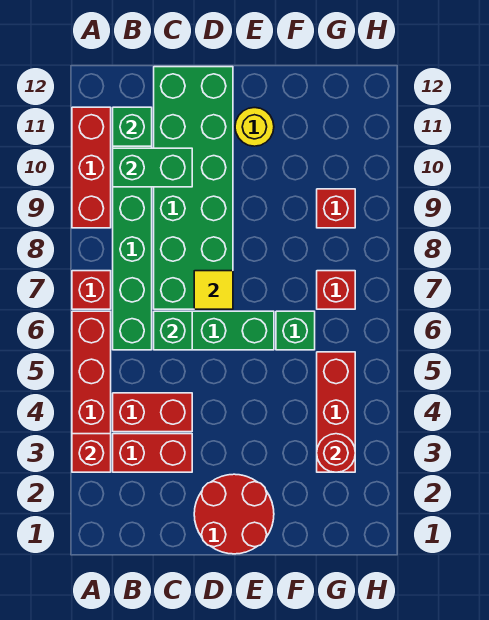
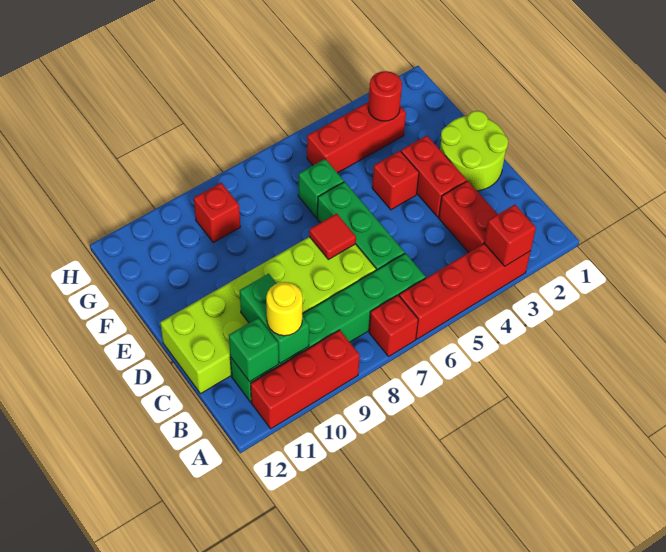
red 1x2 brick [113,393,192,432] -> red 1x2 brick moved to [401,136,467,217]
green 1x1 brick [154,311,192,350] -> none
green 2x6 brick [154,67,233,309] -> lime 2x6 brick [160,237,376,394]
red 2x2 round brick [194,474,274,554] -> lime 2x2 round brick [440,111,508,191]
yellow 1x1 tile [194,271,233,309] -> red 1x1 tile [309,214,356,260]
yellow 1x1 round brick [235,108,274,146] -> yellow 1x1 round brick moved to [266,282,303,336]
red 1x1 brick [317,271,355,309] -> red 1x1 brick moved to [372,151,419,210]

